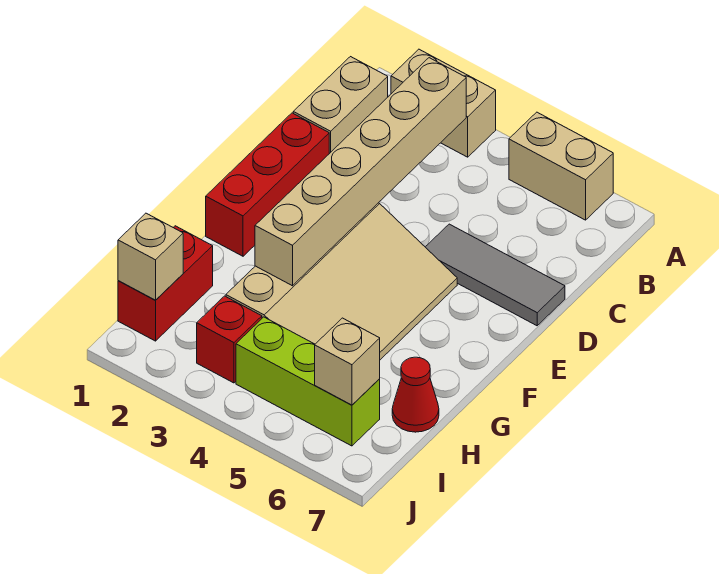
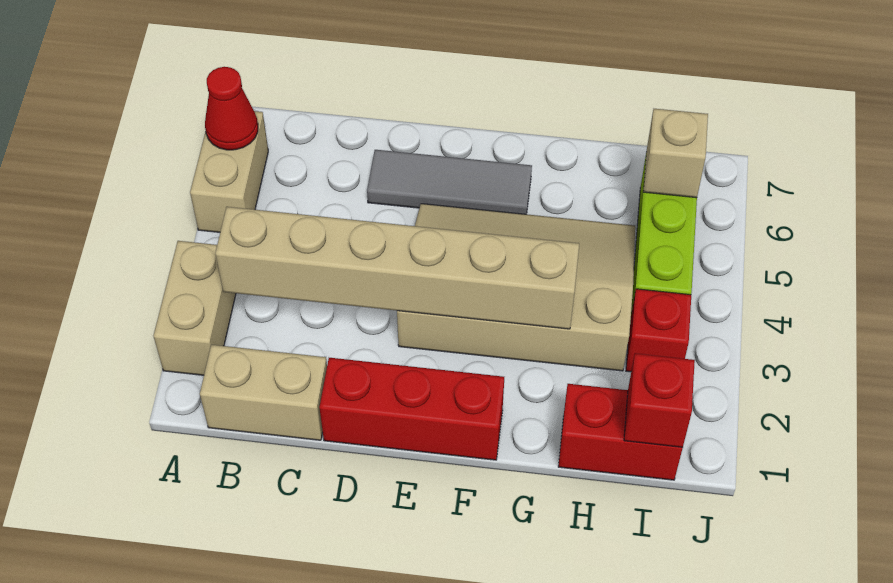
grey 1x3 tile [426,224,565,326] -> grey 1x3 tile turned to [367,150,532,214]
red 1x1 cone [392,357,439,432] -> red 1x1 cone moved to [205,67,258,150]
tan 1x1 brick [118,213,183,300] -> red 1x1 brick [624,353,695,448]

